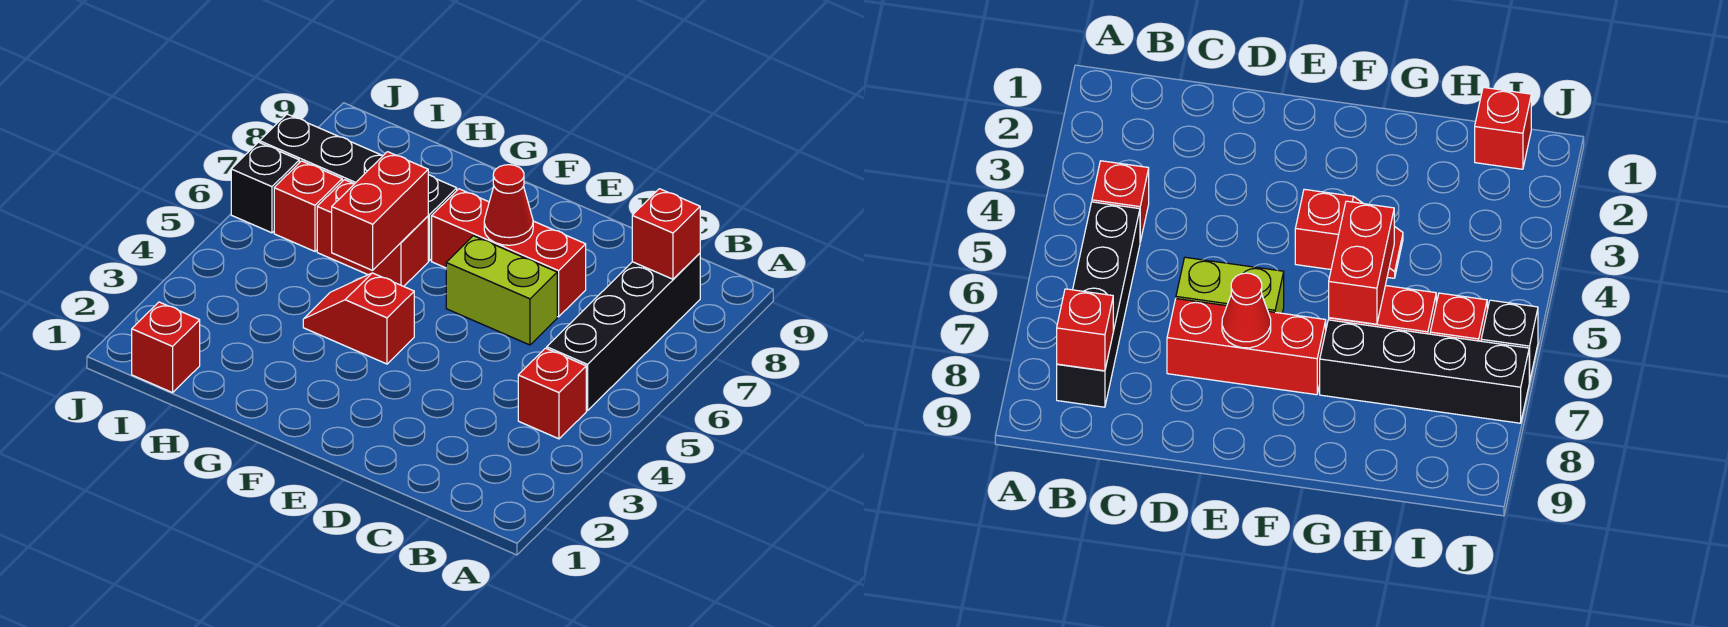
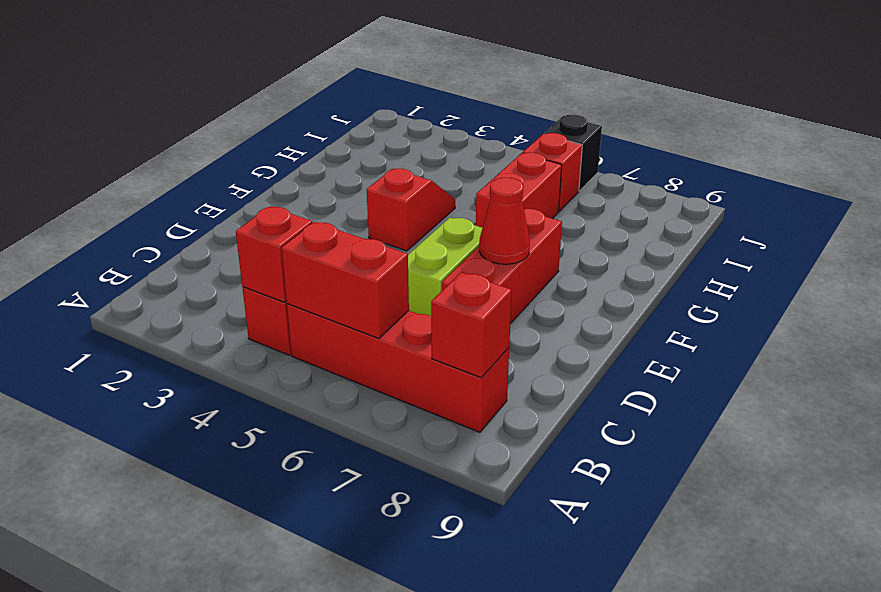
black 1x4 brick [547,253,700,411] -> red 1x4 brick [287,304,509,432]
red 1x2 brick [332,152,428,270] -> red 1x2 brick moved to [282,222,409,339]
black 1x4 brick [260,114,457,261] -> none
red 1x1 brick [132,302,200,393] -> red 1x1 brick moved to [236,206,312,302]

